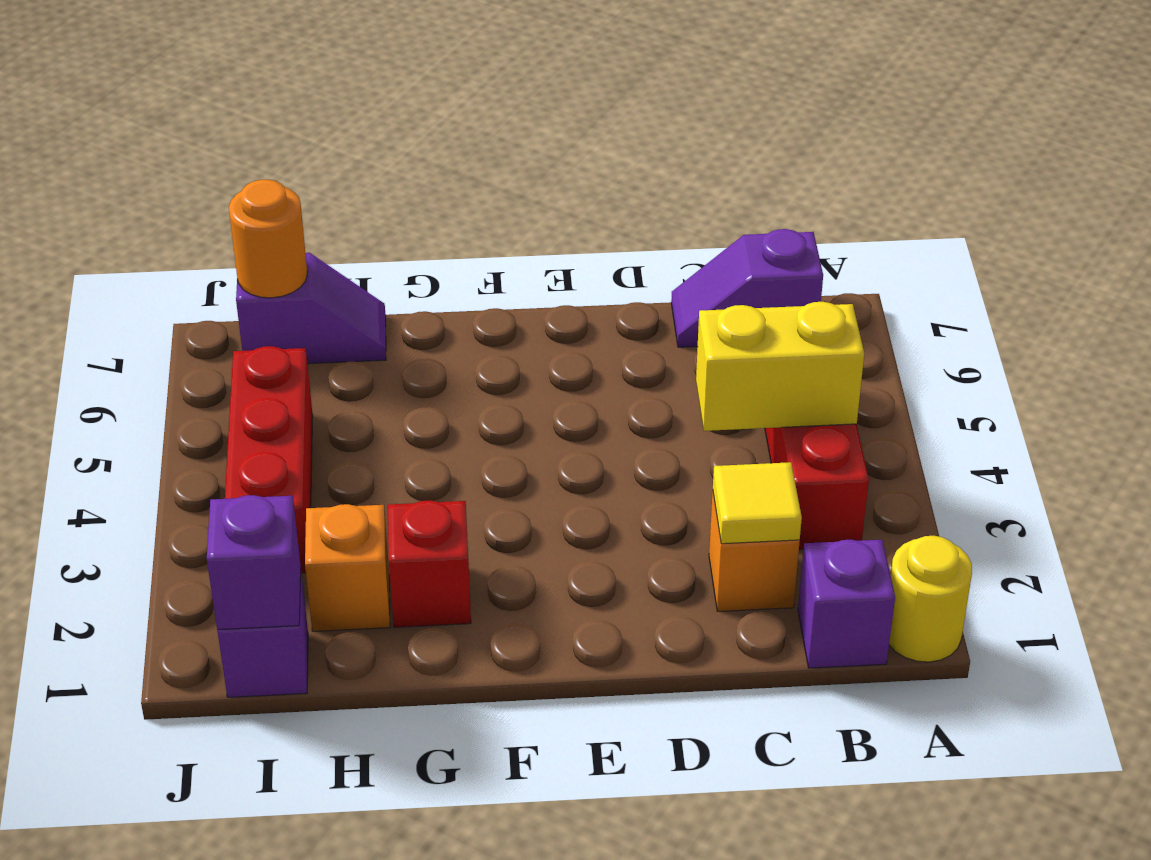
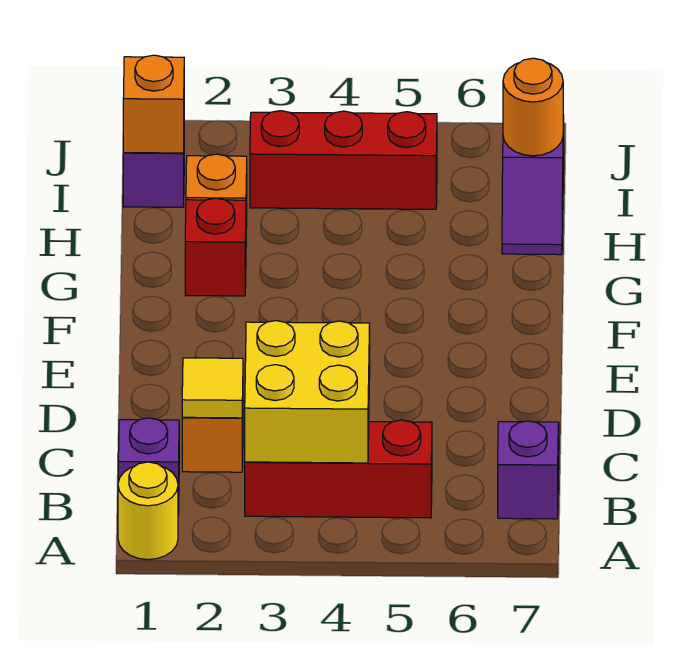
yellow 1x2 brick [696,302,864,431] -> yellow 2x2 brick [245,321,370,463]
purple 1x1 brick [207,495,301,630] -> orange 1x1 brick [123,55,184,153]

